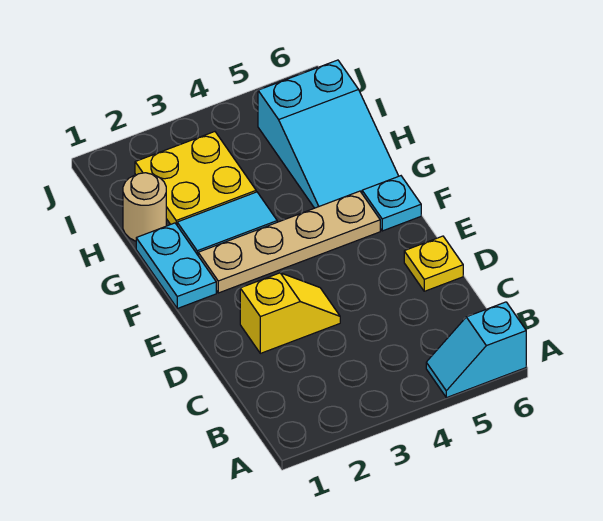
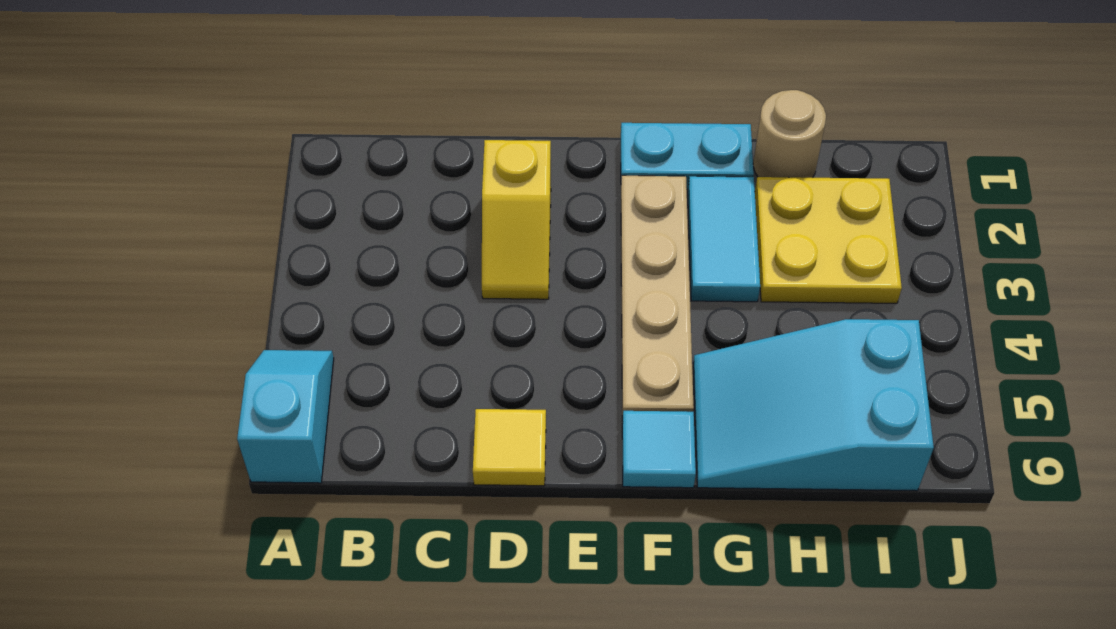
yellow 1x1 plate [404,236,463,291] -> yellow 1x1 tile [473,409,546,486]
cyan 1x1 plate [362,176,421,231] -> cyan 1x1 tile [622,411,696,488]

